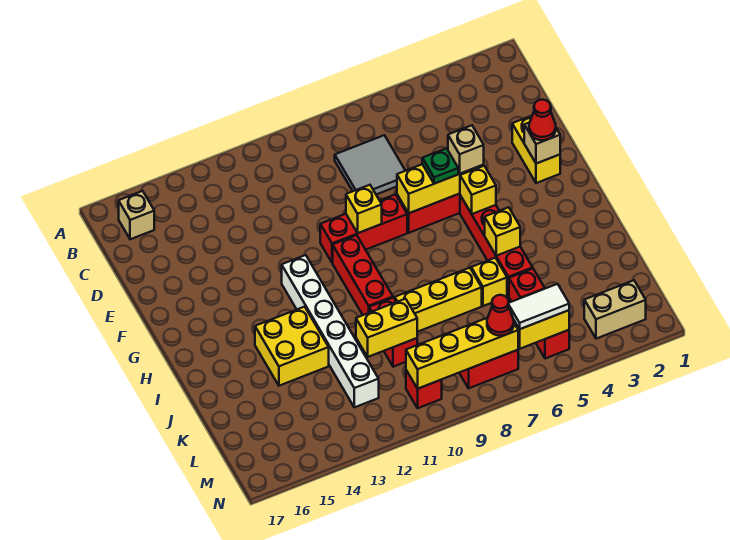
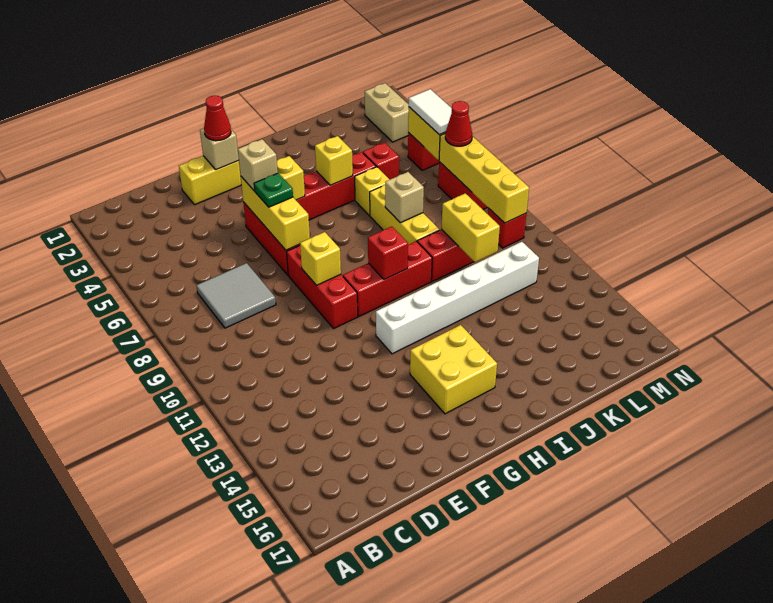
tan 1x1 brick [119,191,154,239] -> tan 1x1 brick moved to [385,172,424,223]
none -> red 1x1 brick [368,227,408,280]
yellow 2x2 brick [255,307,329,386] -> yellow 2x2 brick moved to [410,325,497,414]

